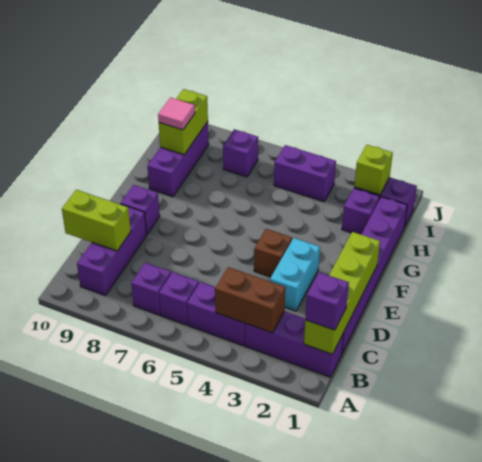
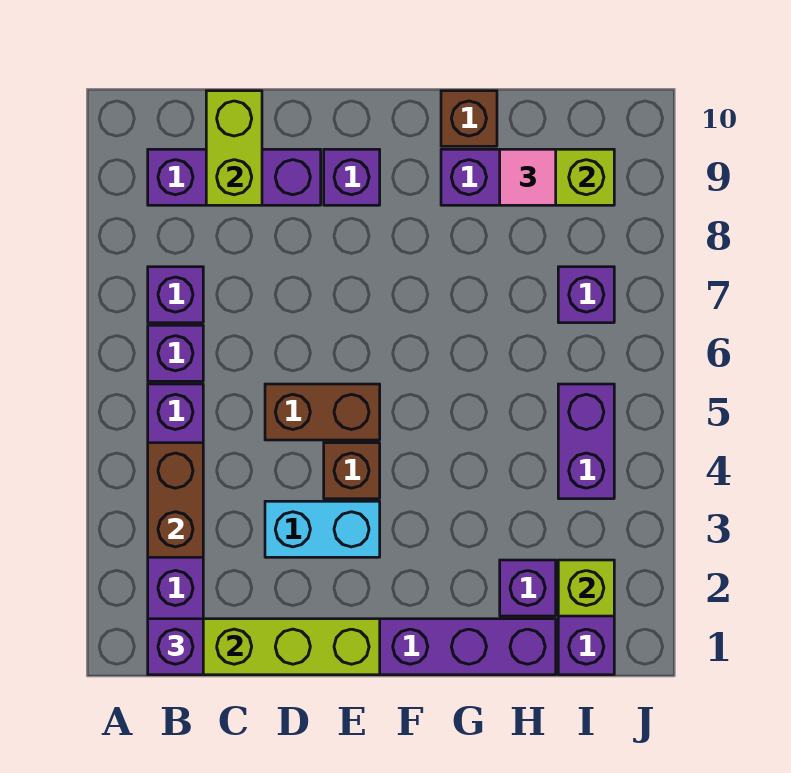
none -> brown 1x2 brick [265,384,380,440]
none -> brown 1x1 brick [441,91,497,146]

